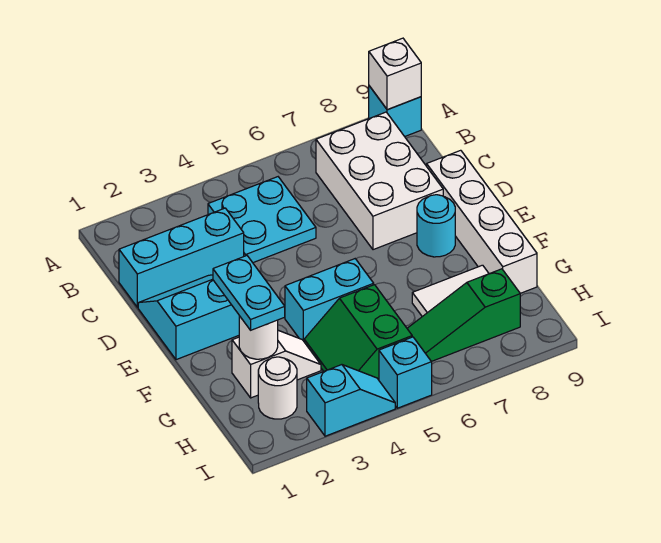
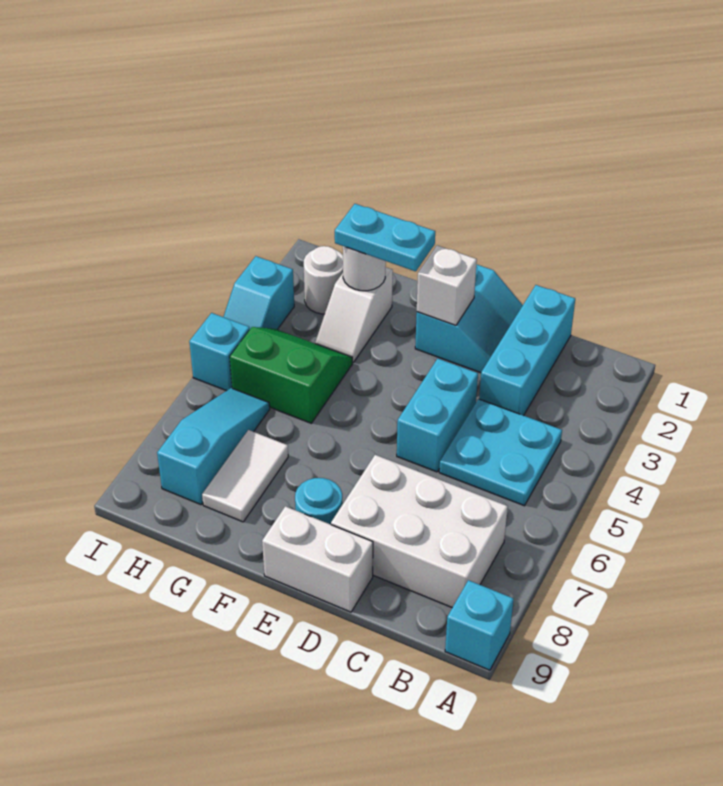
white 1x1 brick [369,38,421,110] -> white 1x1 brick moved to [417,245,477,326]
white 1x4 brick [427,150,537,293] -> white 1x2 brick [262,506,373,612]
cyan 1x2 brick [285,259,374,341] -> cyan 1x2 brick moved to [397,359,478,472]
green 1x3 slope [407,269,520,362] -> cyan 1x3 slope [157,388,270,505]

